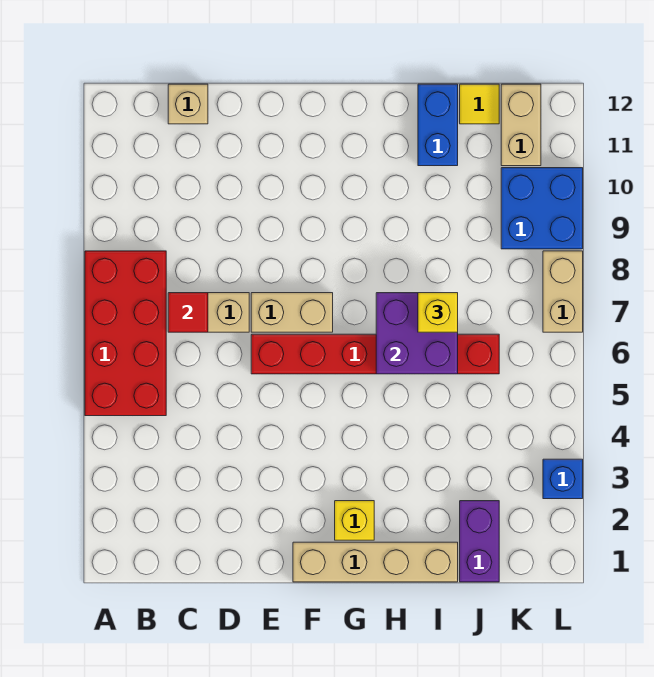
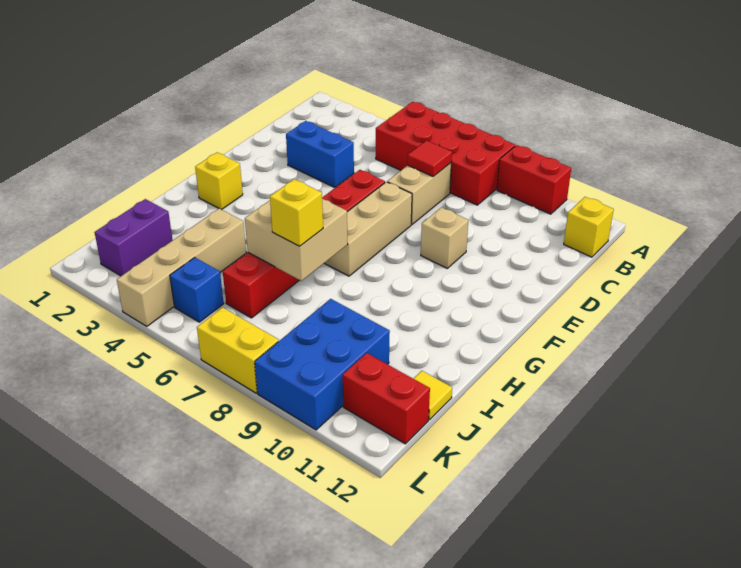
none -> red 1x2 brick [497,145,571,214]
none -> yellow 1x1 brick [564,197,614,257]
tan 1x1 brick [168,84,208,124] -> tan 1x1 brick moved to [421,207,468,268]
tan 1x2 brick [251,293,333,332] -> tan 1x3 brick [324,182,412,276]
tan 1x4 brick [293,542,458,582] -> tan 1x4 brick moved to [117,209,246,326]
purple 2x2 brick [376,293,458,374] -> tan 2x2 brick [245,199,348,281]
blue 1x2 brick [418,84,458,166] -> blue 1x2 brick moved to [286,121,354,187]
purple 1x2 brick [460,501,499,582] -> purple 1x2 brick turned to [94,199,173,276]
blue 2x2 brick [501,168,583,249] -> blue 2x3 brick [255,299,390,430]
tan 1x2 brick [501,84,541,166] -> red 1x2 brick [343,353,430,444]
blue 1x1 brick [543,459,583,499] -> blue 1x1 brick moved to [170,258,224,322]
tan 1x2 brick [543,251,583,332] -> yellow 1x2 brick [197,307,279,393]

